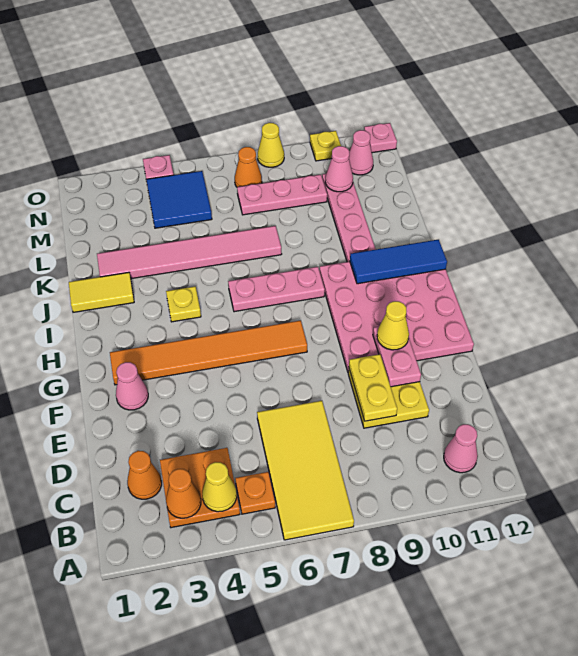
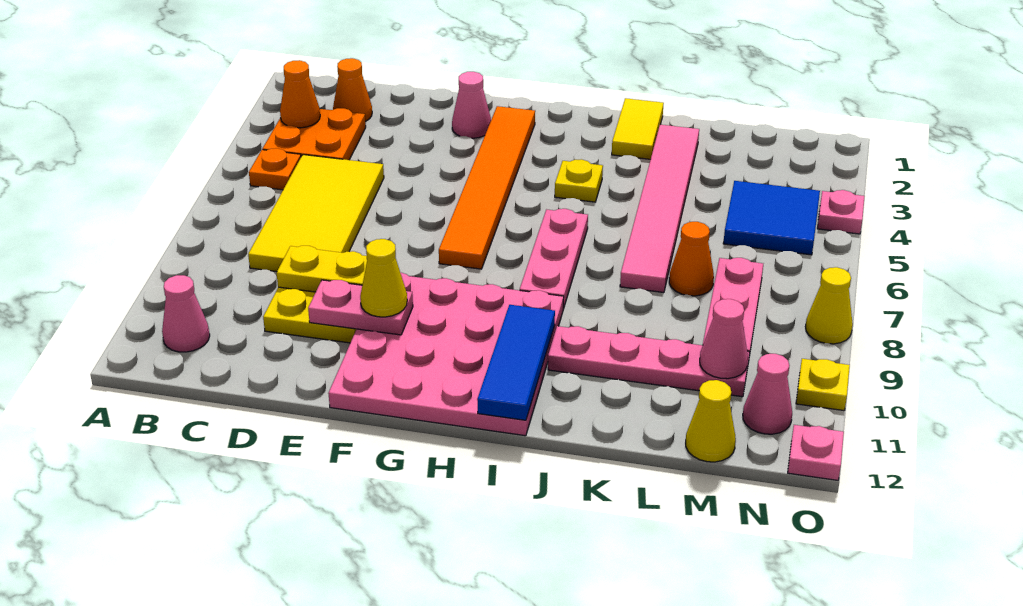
yellow 2x4 tile [257,401,354,540] -> yellow 2x4 tile turned to [248,155,384,272]
yellow 1x1 cone [202,462,237,512] -> yellow 1x1 cone moved to [686,380,736,462]
orange 1x1 cone [235,147,262,187] -> orange 1x1 cone moved to [669,222,714,296]

